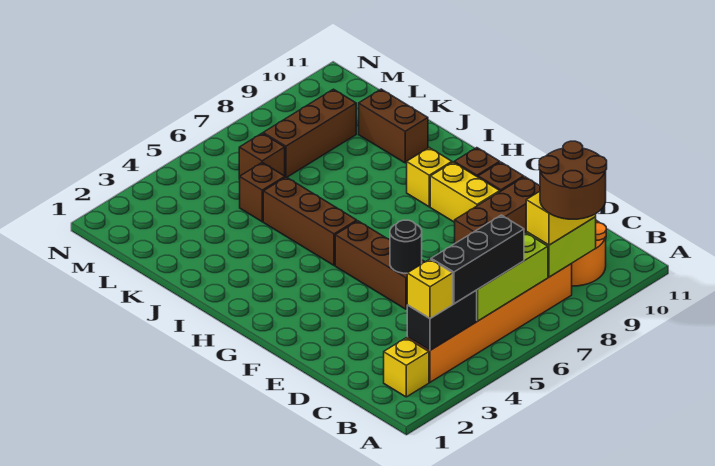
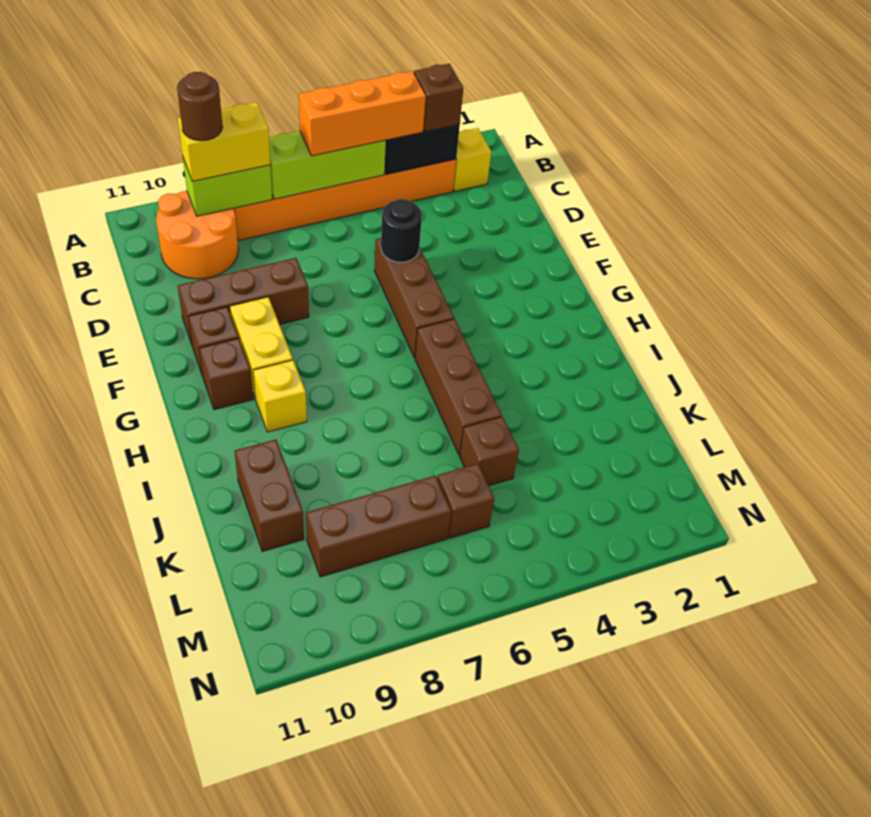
brown 2x2 round brick [539,141,607,219] -> brown 1x1 round brick [177,72,223,141]
yellow 1x1 brick [407,259,453,318] -> brown 1x1 brick [414,64,463,132]
black 1x3 brick [431,215,524,304] -> orange 1x3 brick [299,71,426,156]

